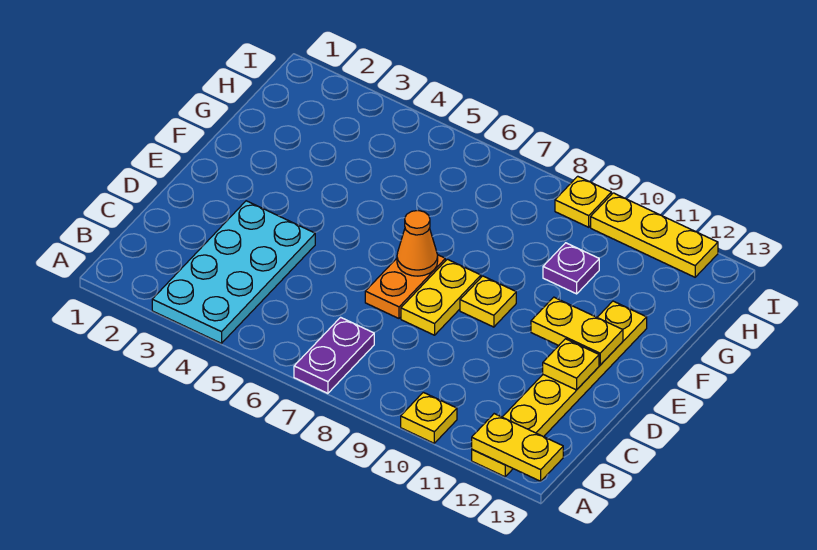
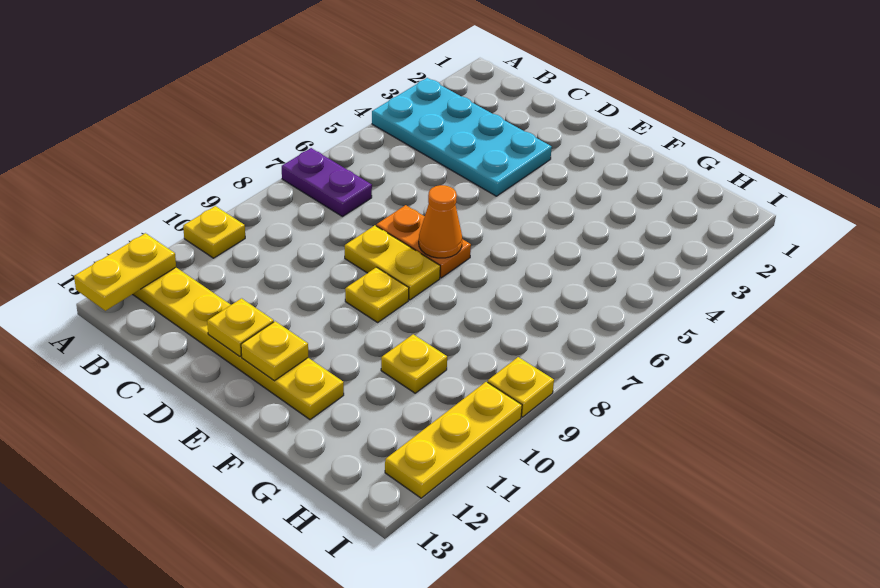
yellow 1x2 plate [531,297,623,365] -> yellow 1x1 plate [241,321,308,381]
purple 1x1 plate [543,243,599,294] -> yellow 1x1 plate [381,334,447,393]

